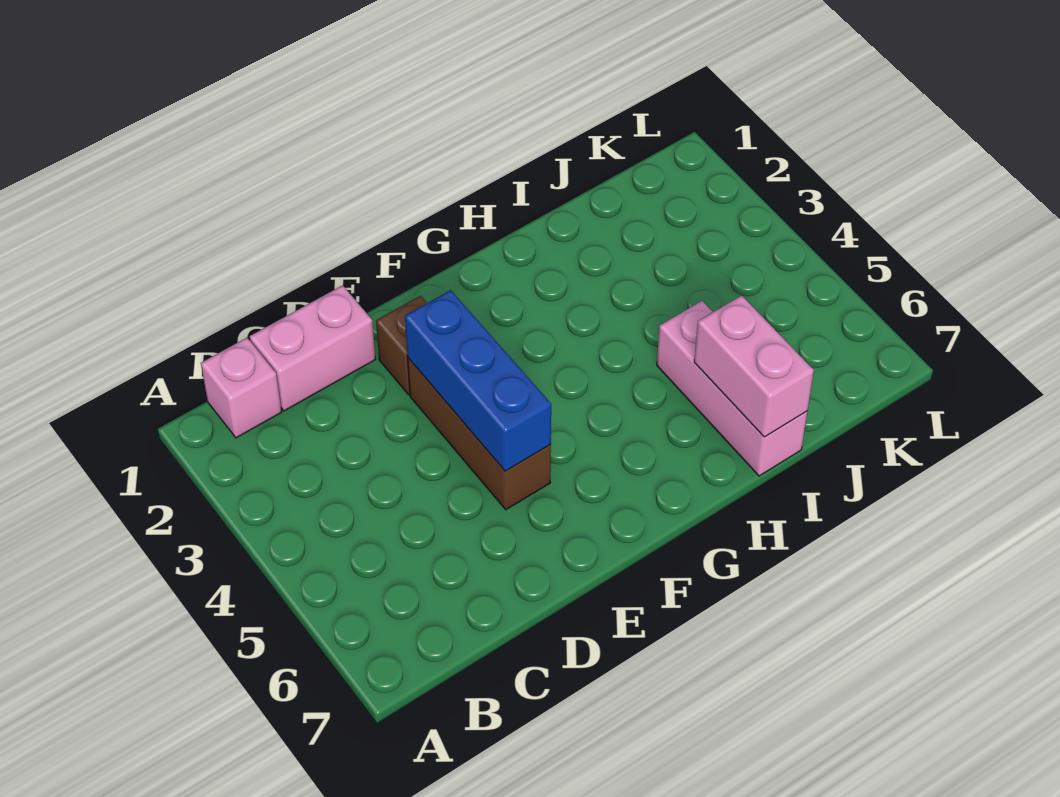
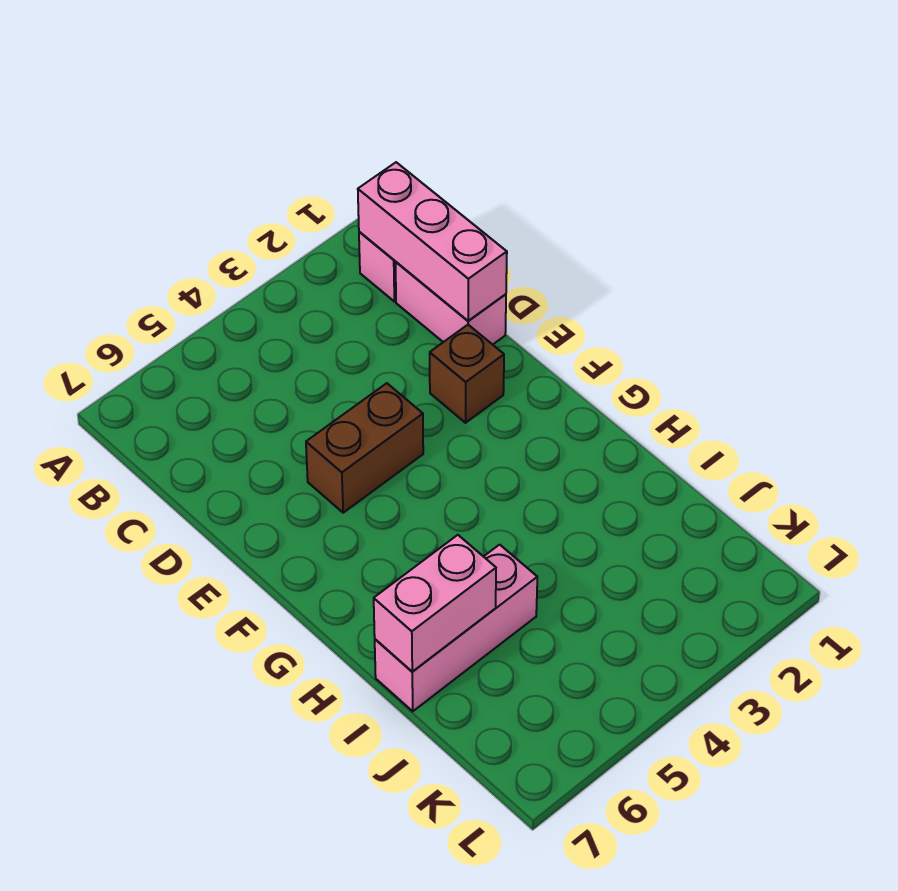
none -> pink 1x3 brick [358,162,507,321]
brown 1x3 brick [408,358,551,510] -> brown 1x2 brick [306,383,423,513]
blue 1x3 brick [405,290,551,471] -> none

